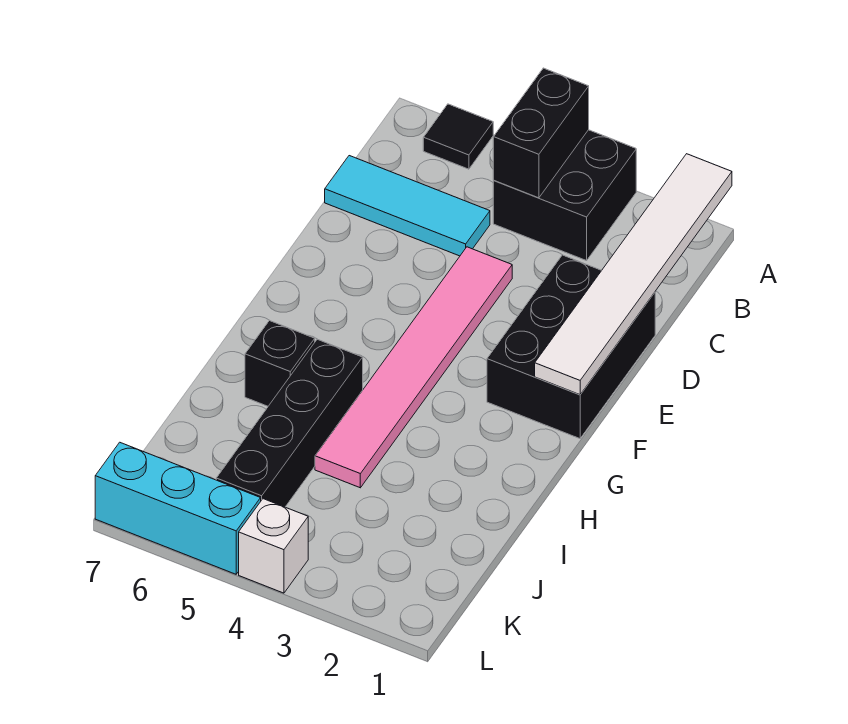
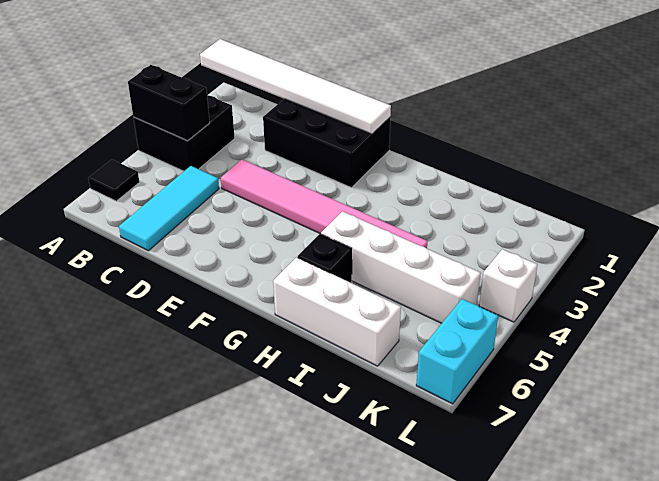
black 1x4 brick [216,339,363,507] -> white 1x4 brick [321,211,481,323]
none -> white 1x3 brick [273,257,401,366]
cyan 1x3 brick [95,442,261,574] -> cyan 1x2 brick [416,299,498,404]

